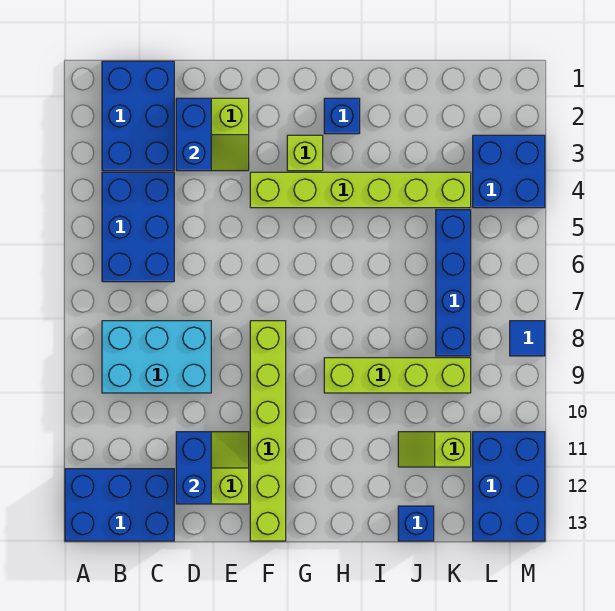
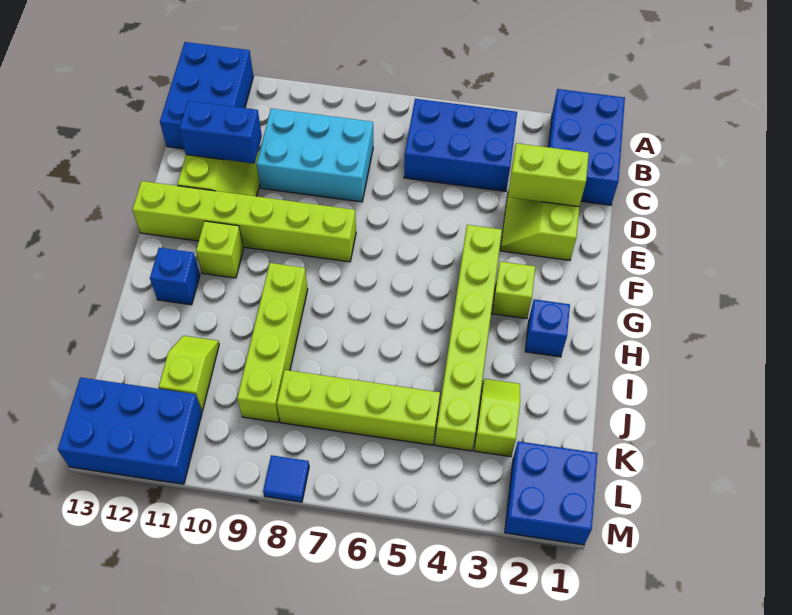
blue 2x3 brick [102,61,174,171] -> blue 2x3 brick turned to [548,89,625,205]
cyan 2x3 brick [102,321,211,393] -> cyan 2x3 brick turned to [257,109,373,202]
blue 1x2 brick [176,98,211,171] -> lime 1x2 brick [508,143,589,207]
none -> lime 1x1 brick [196,221,243,278]
none -> lime 1x2 slope [474,379,520,457]
blue 1x1 brick [398,506,434,541] -> blue 1x1 brick moved to [150,248,200,305]
blue 1x4 brick [436,210,471,356] -> lime 1x4 brick [277,370,440,445]
blue 2x2 brick [473,135,545,208] -> blue 2x2 brick moved to [505,441,598,545]

